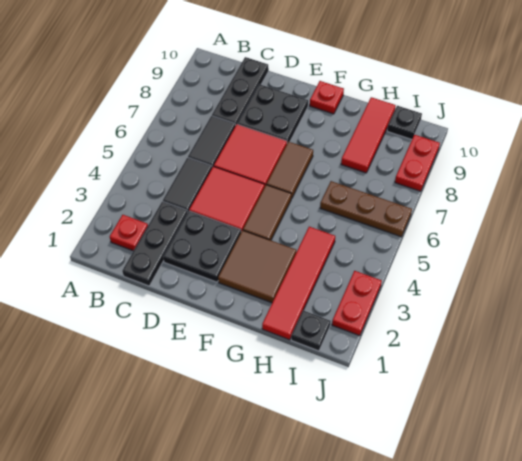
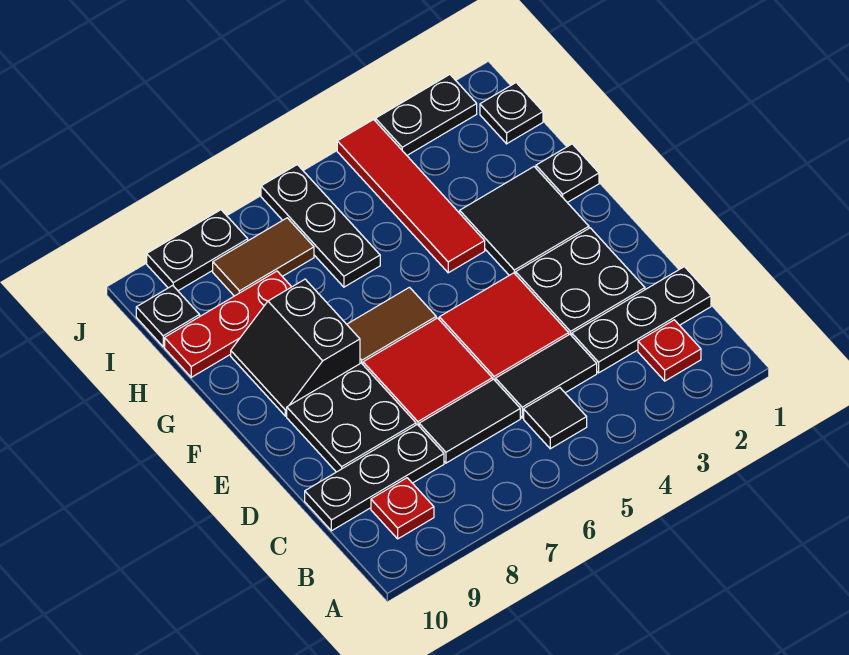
none -> black 1x1 tile [524,388,587,449]
brown 2x2 tile [218,230,296,303] -> black 2x2 tile [460,167,589,275]
brown 1x2 tile [243,185,291,240] -> brown 1x2 tile moved to [213,218,314,296]
none -> black 2x2 slope [231,279,360,416]
red 1x1 plate [310,81,344,114] -> red 1x1 plate moved to [371,478,434,539]
none -> black 1x1 plate [536,144,599,202]
red 1x4 tile [262,227,335,340] -> red 1x4 tile turned to [337,119,485,273]
brown 1x3 plate [320,181,412,237] -> black 1x3 plate [261,165,380,287]
red 1x3 tile [341,97,396,173] -> red 1x3 plate [165,271,291,377]
red 1x2 plate [332,271,382,336] -> black 1x2 plate [376,75,477,155]
red 1x2 plate [395,135,440,191] -> black 1x2 plate [147,210,248,291]

